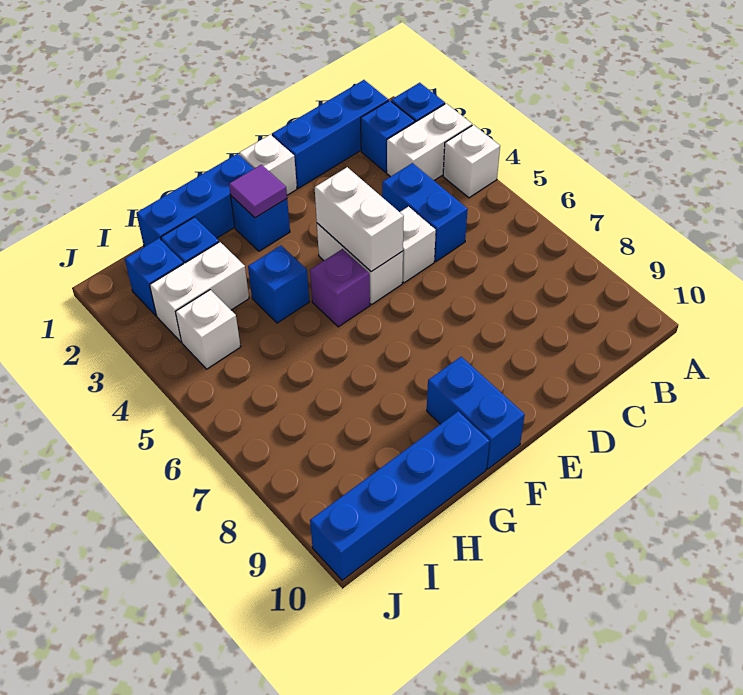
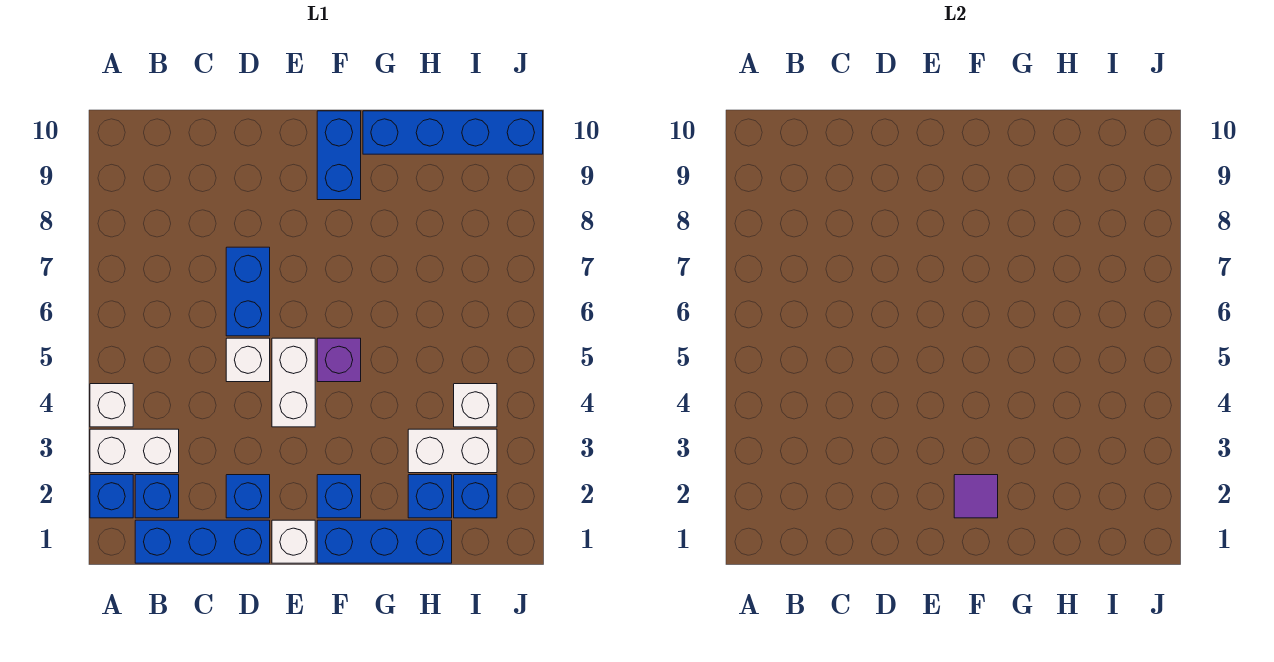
blue 1x2 brick [382,163,468,261] -> blue 1x2 brick moved to [226,247,270,336]
white 1x2 brick [315,167,404,272] -> none
blue 1x1 brick [248,246,309,323] -> blue 1x1 brick moved to [226,475,270,518]

